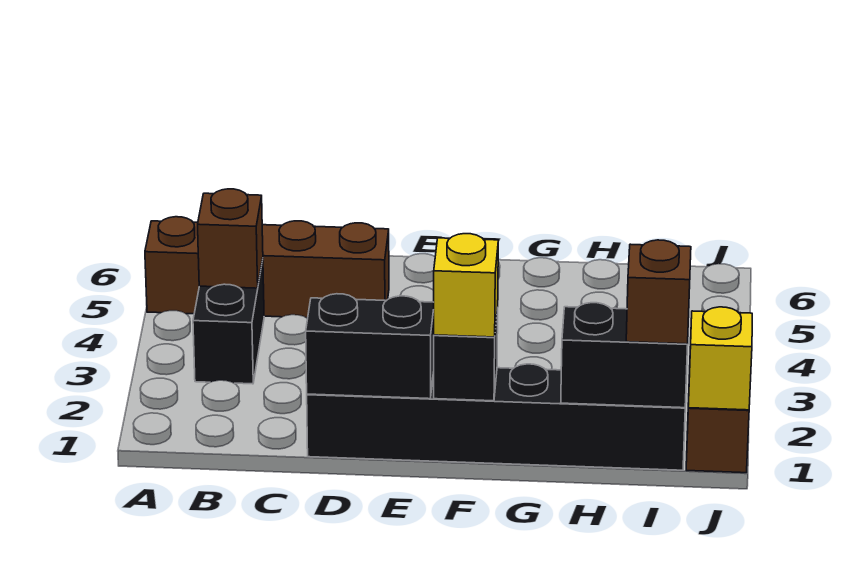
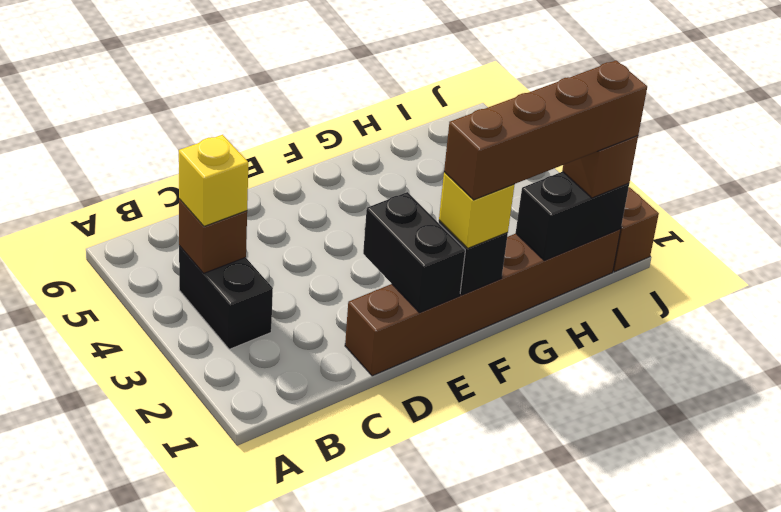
brown 1x4 brick [145,217,389,318] -> brown 1x4 brick moved to [444,60,647,200]
black 1x6 brick [307,364,685,470] -> brown 1x6 brick [345,229,621,376]
black 1x2 brick [306,294,434,399] -> black 1x2 brick turned to [363,192,465,313]
yellow 1x1 brick [688,307,752,410] -> yellow 1x1 brick moved to [179,135,248,226]

